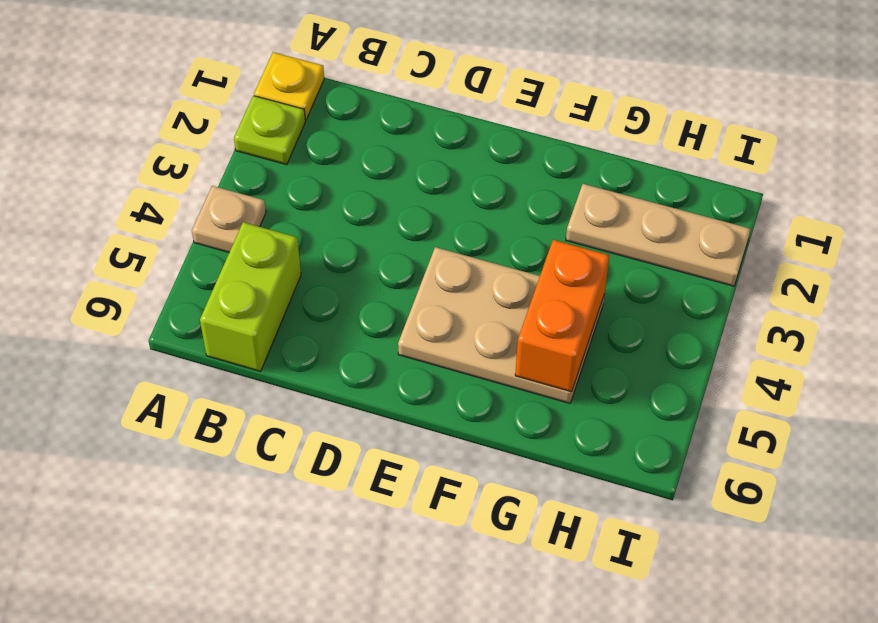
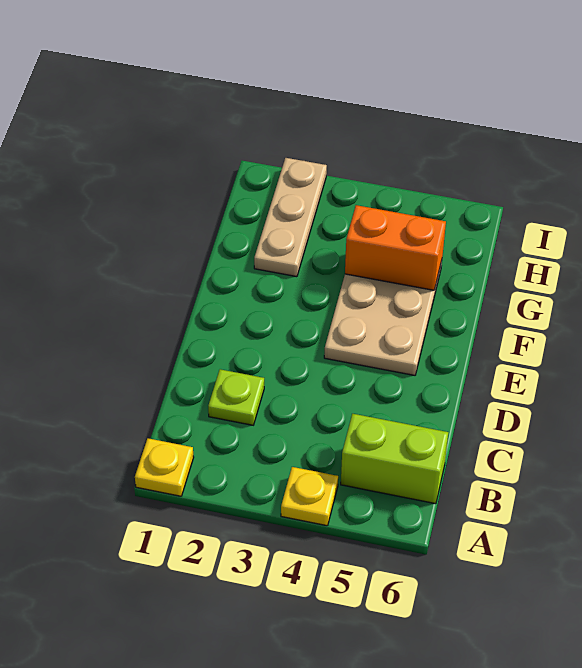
lime 1x1 plate [234,96,305,165] -> lime 1x1 plate moved to [208,369,264,425]
tan 1x1 plate [192,186,266,252] -> yellow 1x1 plate [281,467,338,526]

